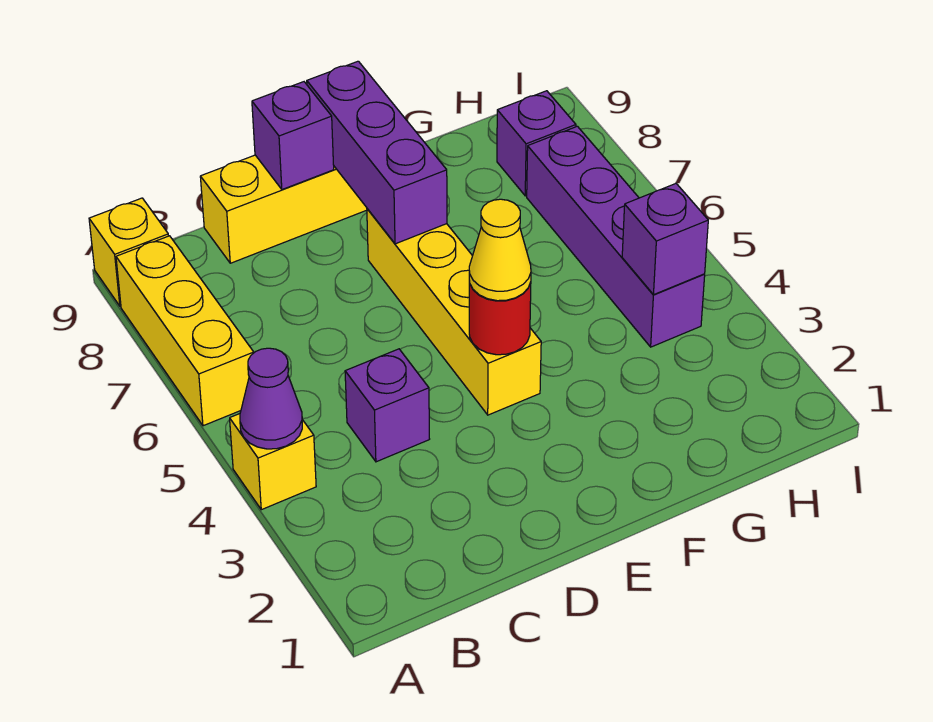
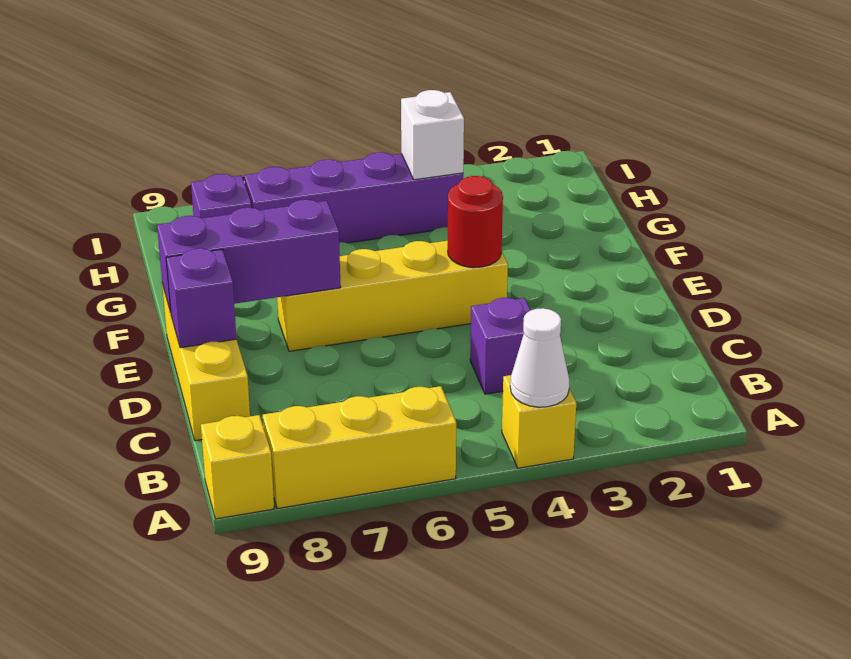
purple 1x1 cone [240,348,302,449] -> white 1x1 cone [510,308,569,407]
yellow 1x1 cone [469,199,531,301] -> none
purple 1x1 brick [622,184,708,294] -> white 1x1 brick [401,90,464,180]

